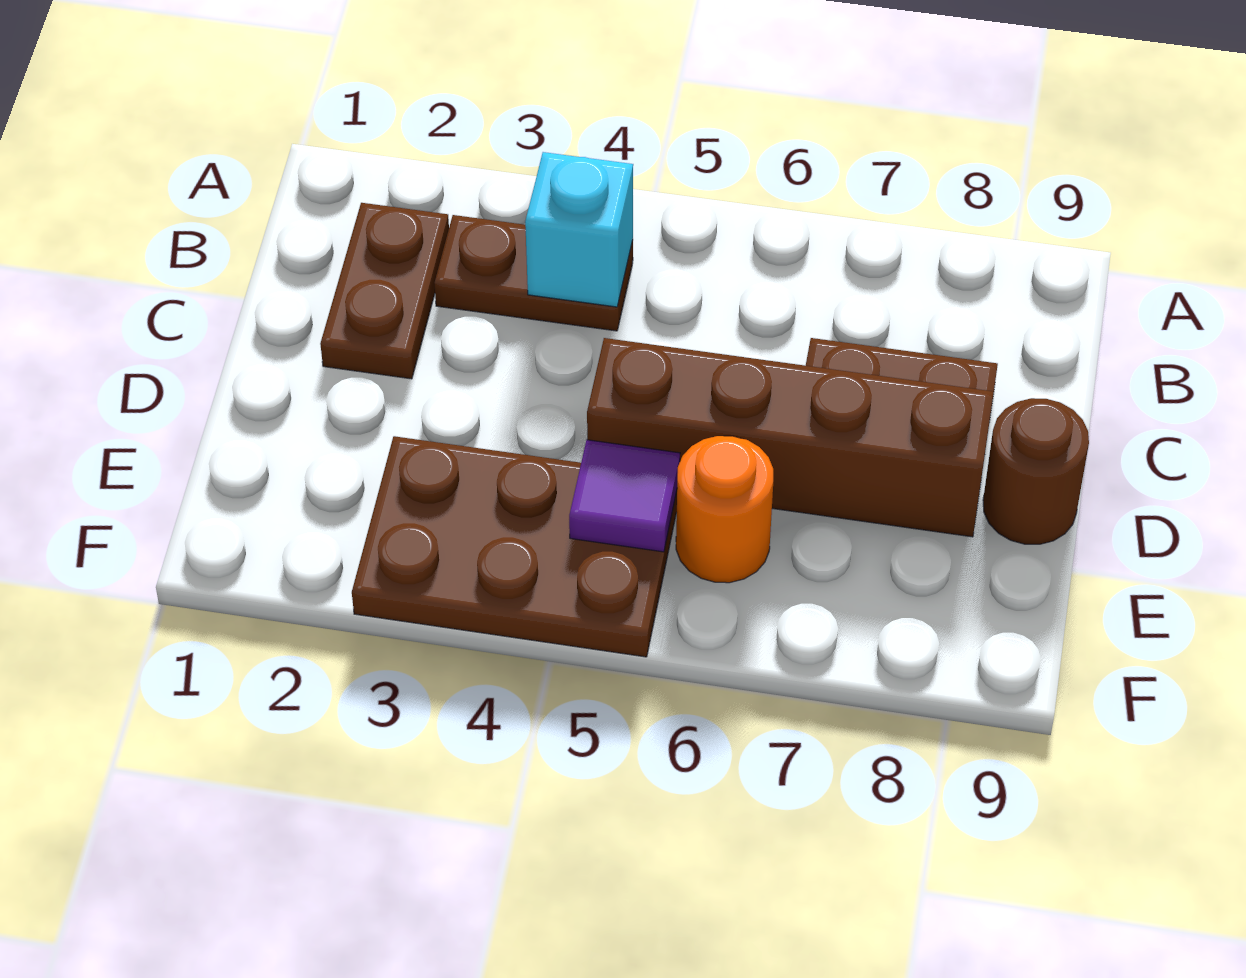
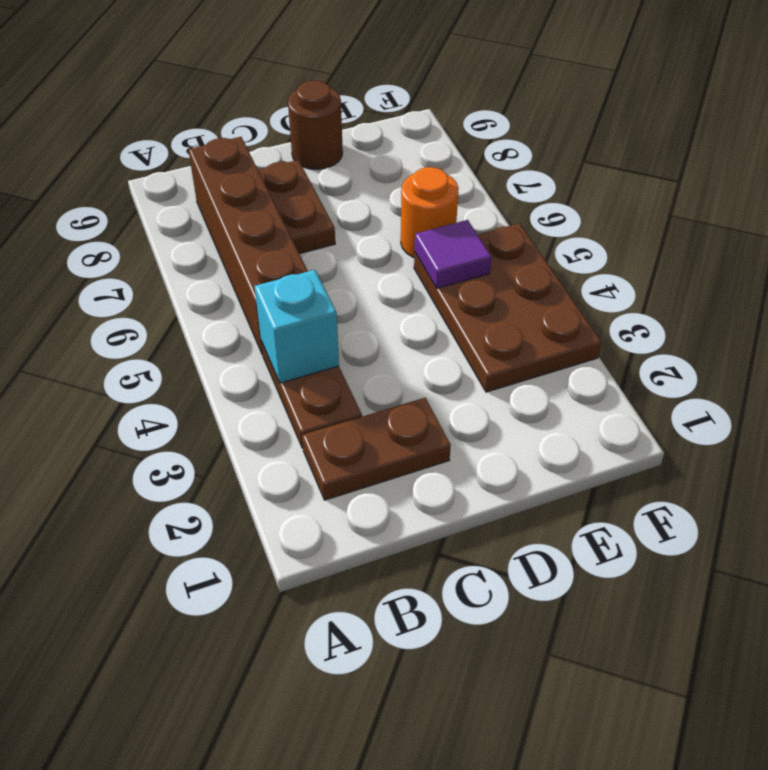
brown 1x4 brick [587,338,994,537] -> brown 1x4 brick moved to [188,137,308,355]

